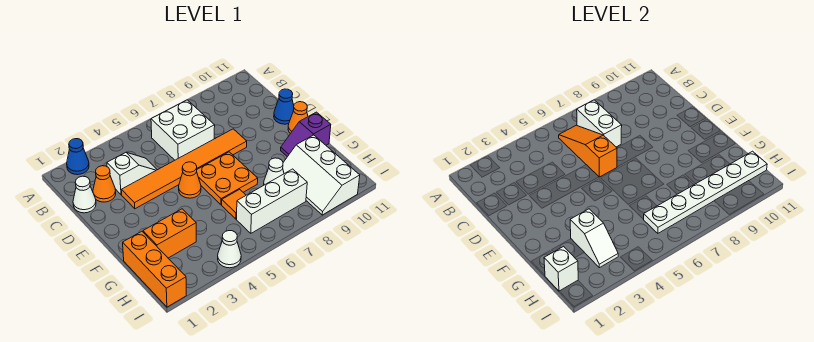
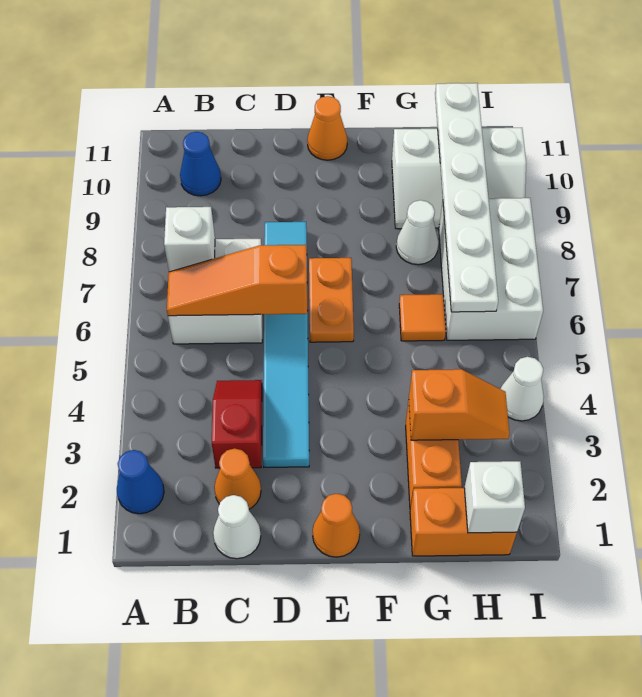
white 1x2 brick [577,100,622,147] -> white 1x1 brick [164,207,215,272]
white 1x2 slope [107,152,157,195] -> red 1x2 slope [212,380,262,468]
orange 1x6 tile [121,129,247,209] -> cyan 1x6 tile [263,222,309,467]
blue 1x1 cone [274,89,294,124] -> blue 1x1 cone moved to [180,132,221,196]
orange 1x1 cone [179,162,201,198] -> orange 1x1 cone moved to [313,494,360,557]
orange 2x2 plate [197,152,258,205] -> orange 1x2 plate [309,258,354,342]
purple 1x2 slope [281,112,331,157] -> none
orange 1x3 brick [123,231,186,307] -> orange 1x2 brick [410,488,517,556]
white 1x2 slope [570,209,618,268] -> orange 1x2 slope [409,369,510,440]
white 1x3 brick [237,169,307,233] -> white 2x3 brick [439,198,543,340]

